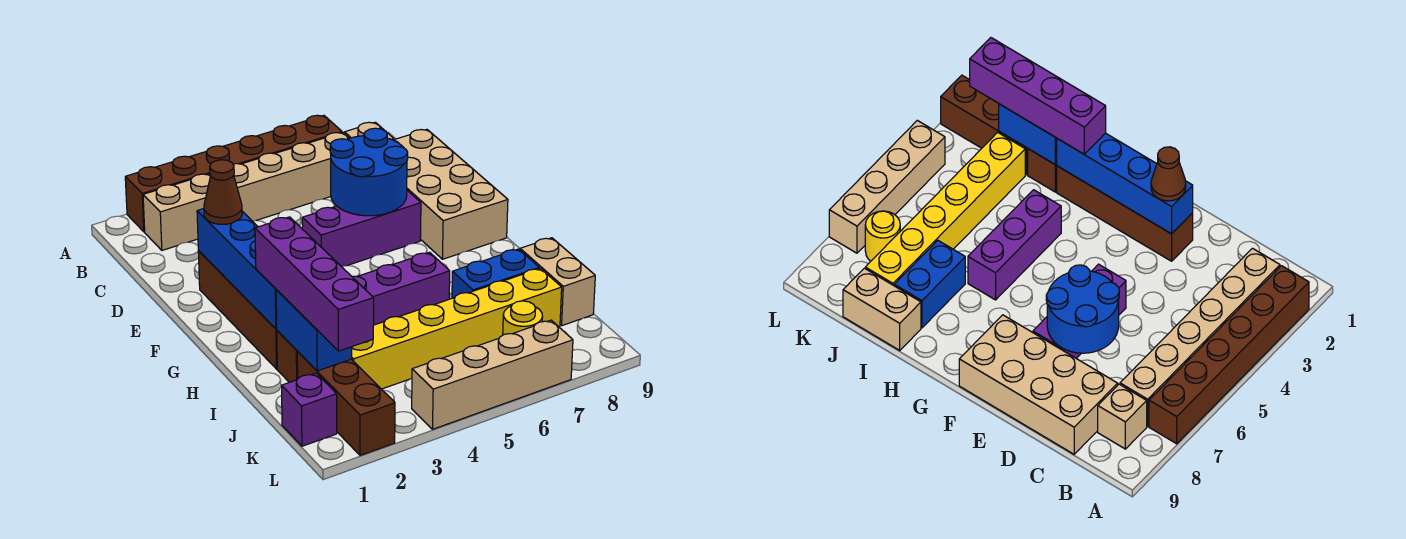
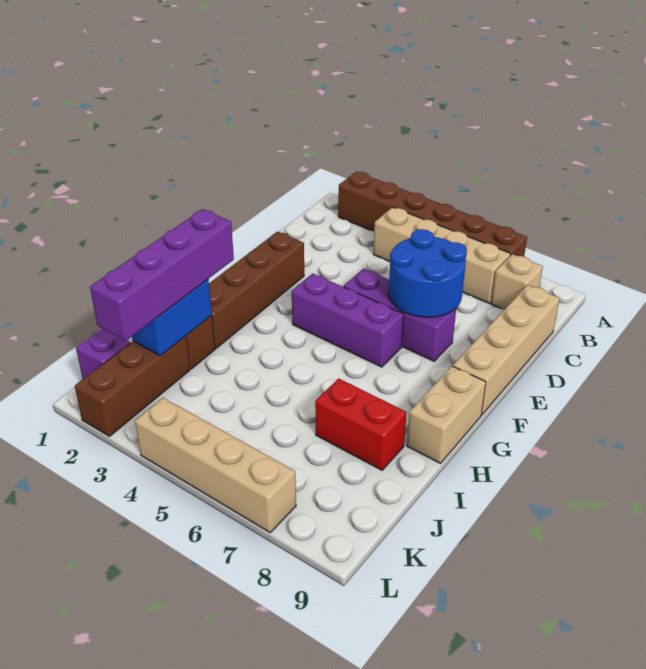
tan 1x6 brick [143,132,349,250] -> tan 1x4 brick [373,207,511,303]
tan 2x4 brick [394,129,508,259] -> tan 1x4 brick [453,285,560,415]
blue 1x4 brick [197,209,277,329] -> none
brown 1x1 cone [204,160,242,224] -> none
purple 1x3 brick [352,252,450,325] -> purple 1x3 brick moved to [292,273,404,367]
blue 1x2 brick [452,249,539,298] -> red 1x2 brick [315,378,407,470]
tan 1x2 brick [520,238,595,326] -> tan 1x2 brick moved to [407,366,486,463]
yellow 1x6 brick [352,268,562,389] -> none
yellow 1x1 round brick [503,301,543,335] -> none

